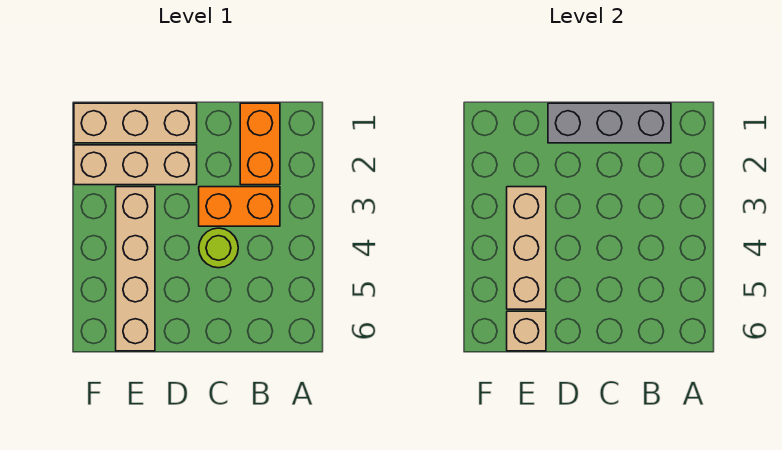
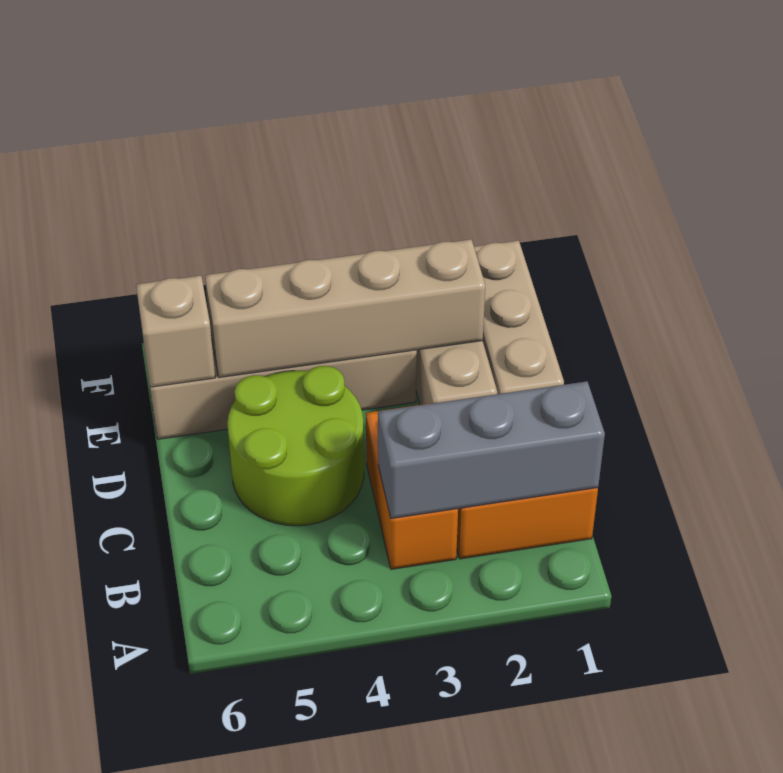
grey 1x3 brick [548,103,671,143] -> grey 1x3 brick turned to [378,381,605,518]
lime 1x1 round brick [199,228,238,268] -> lime 2x2 round brick [227,366,364,526]
tan 1x3 brick [507,187,546,309] -> tan 1x4 brick [205,239,485,378]

